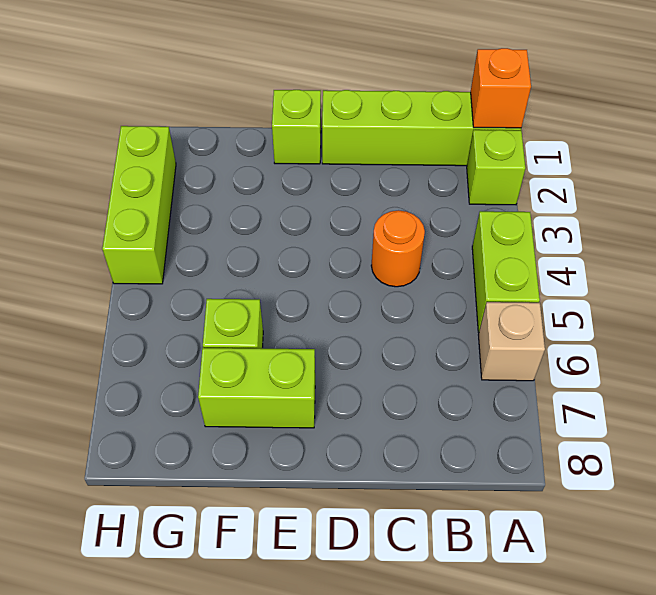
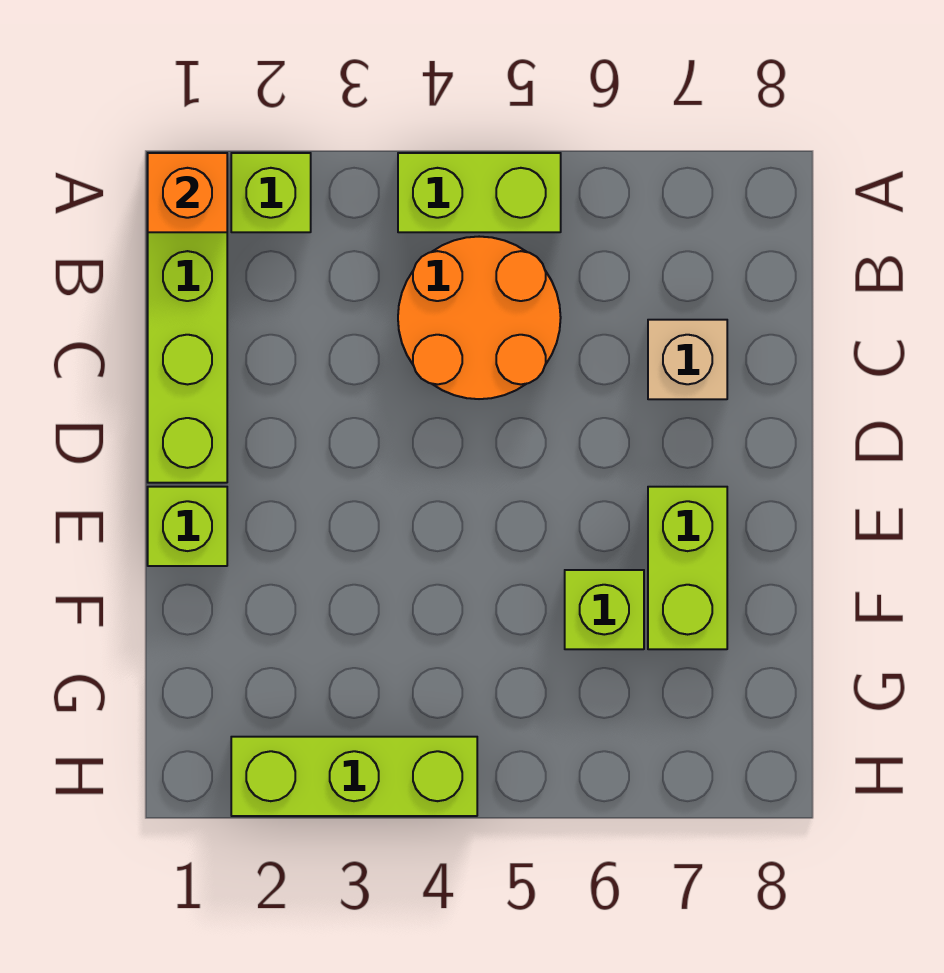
tan 1x1 brick [479,302,545,381] -> tan 1x1 brick moved to [648,320,727,399]
orange 1x1 round brick [371,210,425,287] -> orange 2x2 round brick [398,237,561,399]

